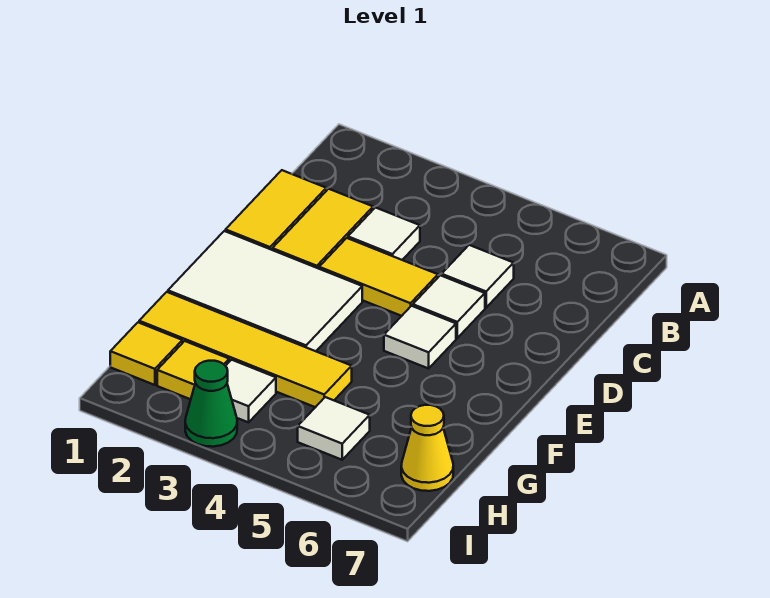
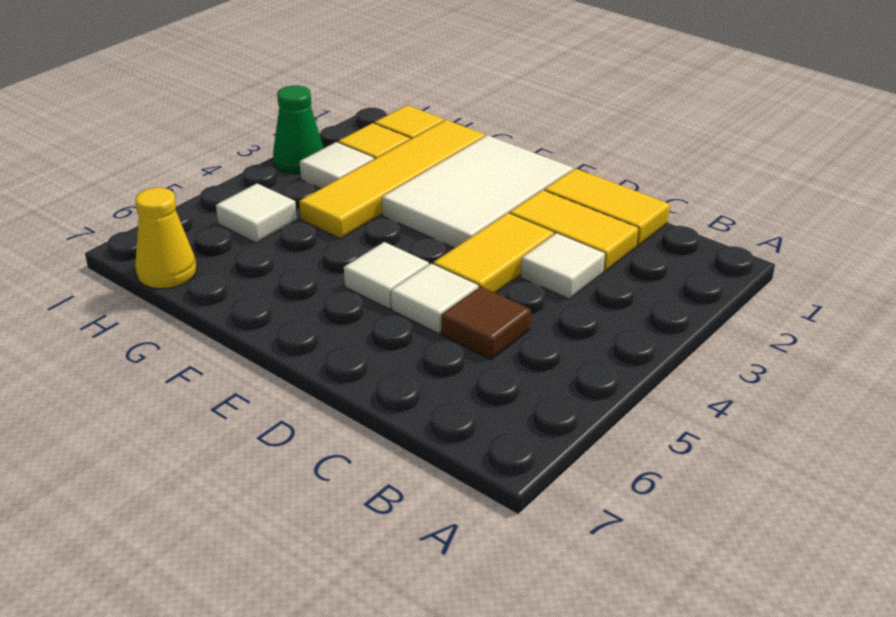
white 1x1 tile [442,245,514,308] -> brown 1x1 tile [441,286,531,360]

